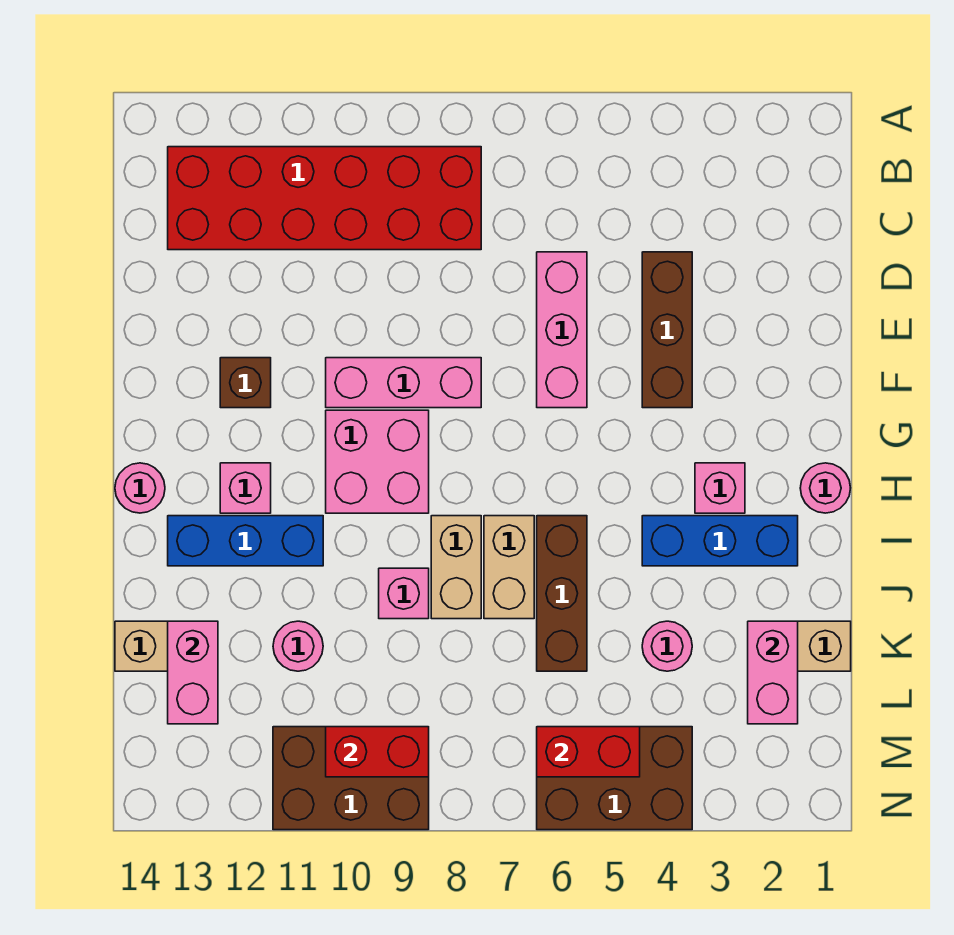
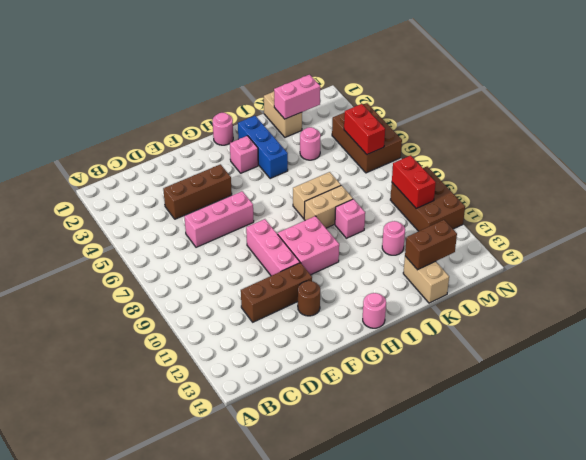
red 2x6 brick [168,147,481,250] -> none
brown 1x1 brick [220,358,271,408] -> brown 1x1 round brick [298,281,320,316]
pink 1x1 brick [220,463,271,513] -> none
brown 1x3 brick [537,516,587,671] -> brown 1x3 brick moved to [241,263,312,322]
blue 1x3 brick [168,516,323,566] -> none
pink 1x2 brick [168,621,218,724] -> brown 1x2 brick [405,220,457,270]

